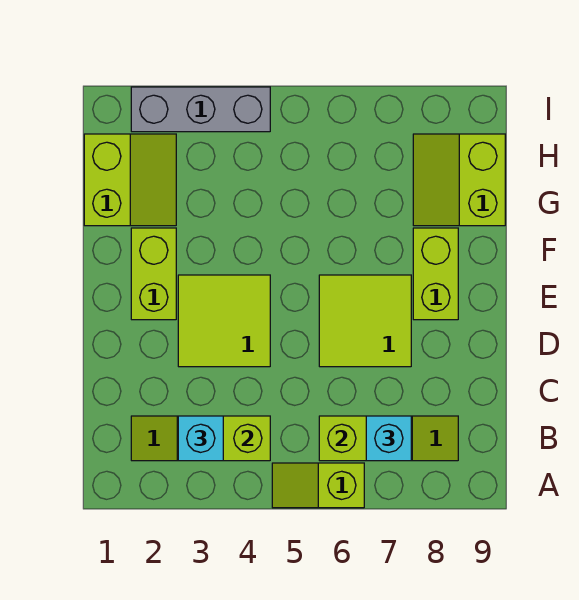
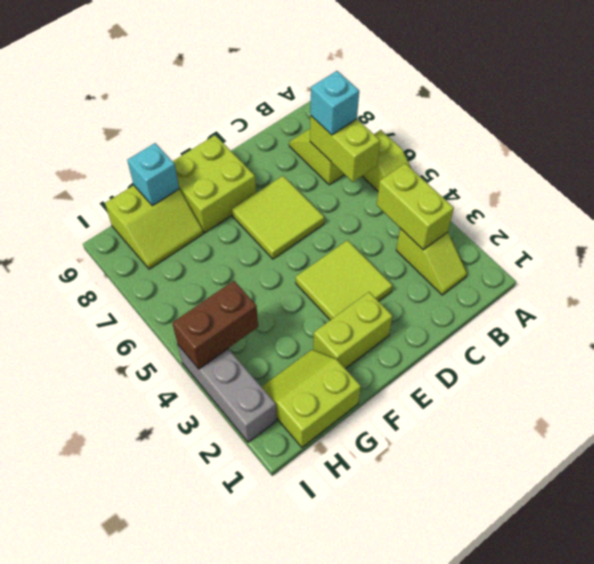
cyan 1x1 brick [178,416,223,461] -> cyan 1x1 brick moved to [127,143,179,206]
lime 1x2 brick [413,228,458,320] -> lime 2x2 brick [173,135,256,233]
none -> brown 1x2 brick [172,281,258,369]

